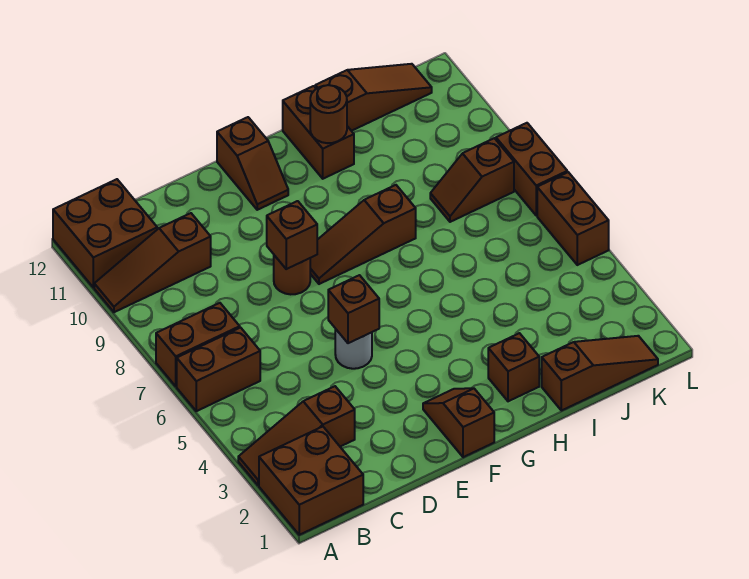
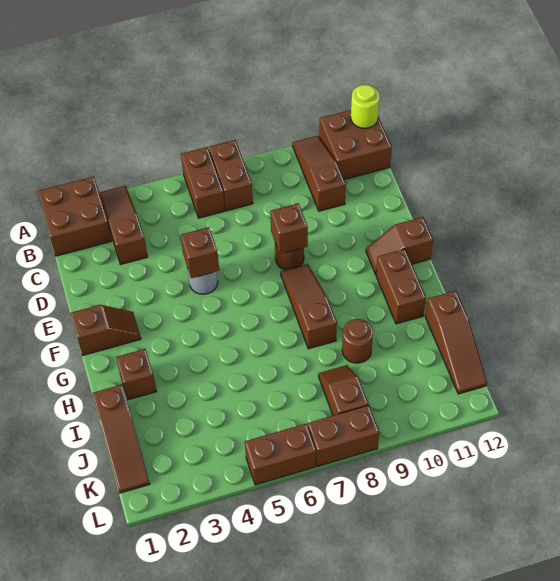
none -> lime 1x1 round brick [351,85,380,128]
brown 1x2 brick [283,86,354,179] -> brown 1x2 brick turned to [376,249,426,324]
brown 1x1 round brick [310,85,347,143] -> brown 1x1 round brick moved to [342,319,373,363]

